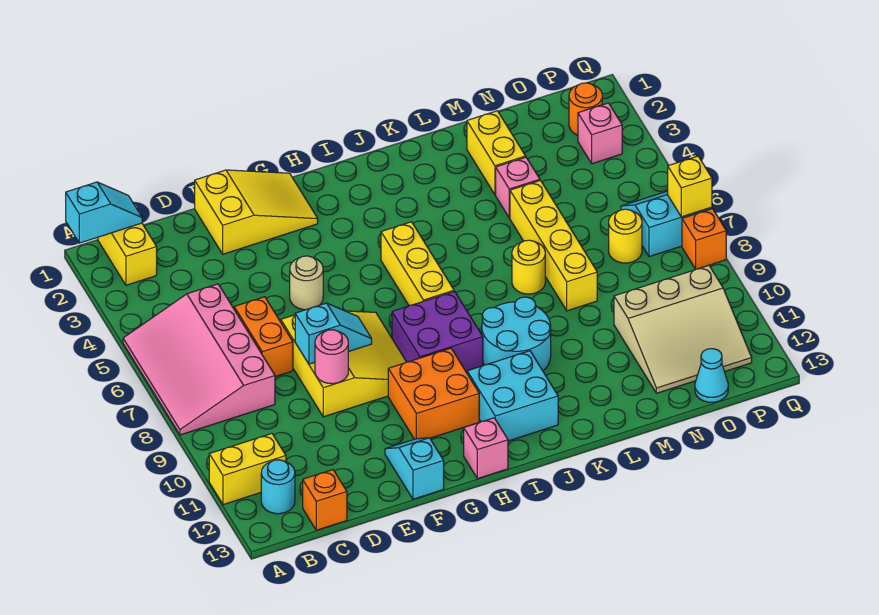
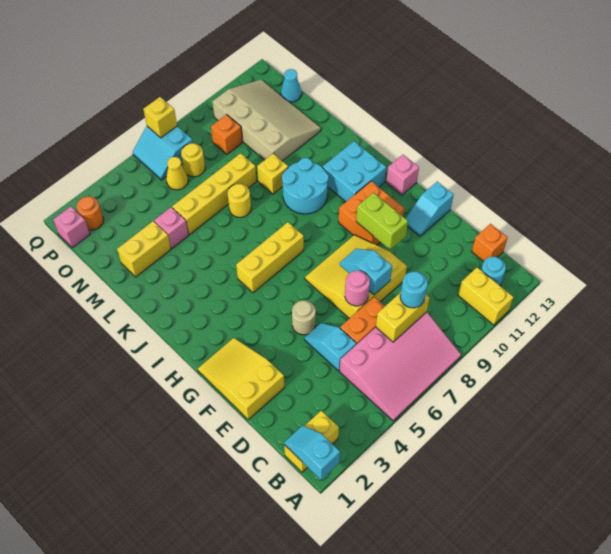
none -> yellow 1x2 brick [376,292,430,342]
none -> cyan 1x1 round brick [400,272,428,308]
none -> cyan 1x2 slope [304,323,356,371]
pink 1x1 round brick [315,330,348,384] -> pink 1x1 round brick moved to [345,271,370,306]
none -> lime 1x2 brick [356,193,408,250]
purple 2x2 brick [392,291,483,371] -> none
none -> yellow 1x1 brick [257,154,288,194]
tan 3x3 slope [614,265,752,393] -> tan 3x4 slope [212,80,321,161]
none -> yellow 1x1 cone [166,157,188,190]
pink 1x1 brick [578,103,622,164] -> pink 1x1 brick moved to [53,206,90,248]
orange 1x1 brick [682,209,726,269] -> orange 1x1 brick moved to [211,115,242,154]

